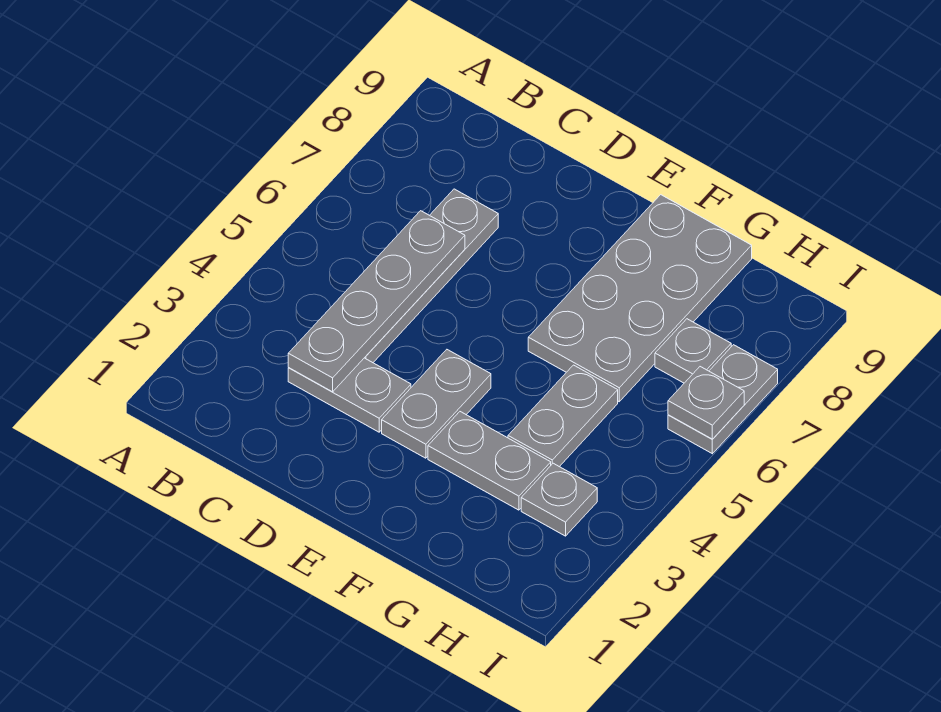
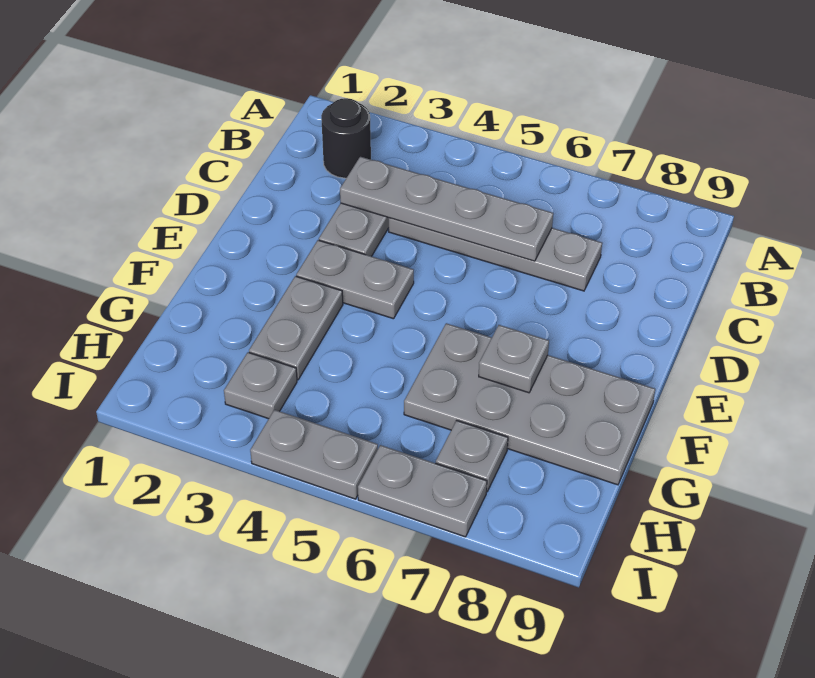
none -> black 1x1 round brick [321,98,371,178]
grey 1x2 plate [508,365,618,467] -> grey 1x2 plate moved to [250,410,378,499]
grey 1x1 plate [668,367,744,439] -> grey 1x1 plate moved to [479,325,549,393]

